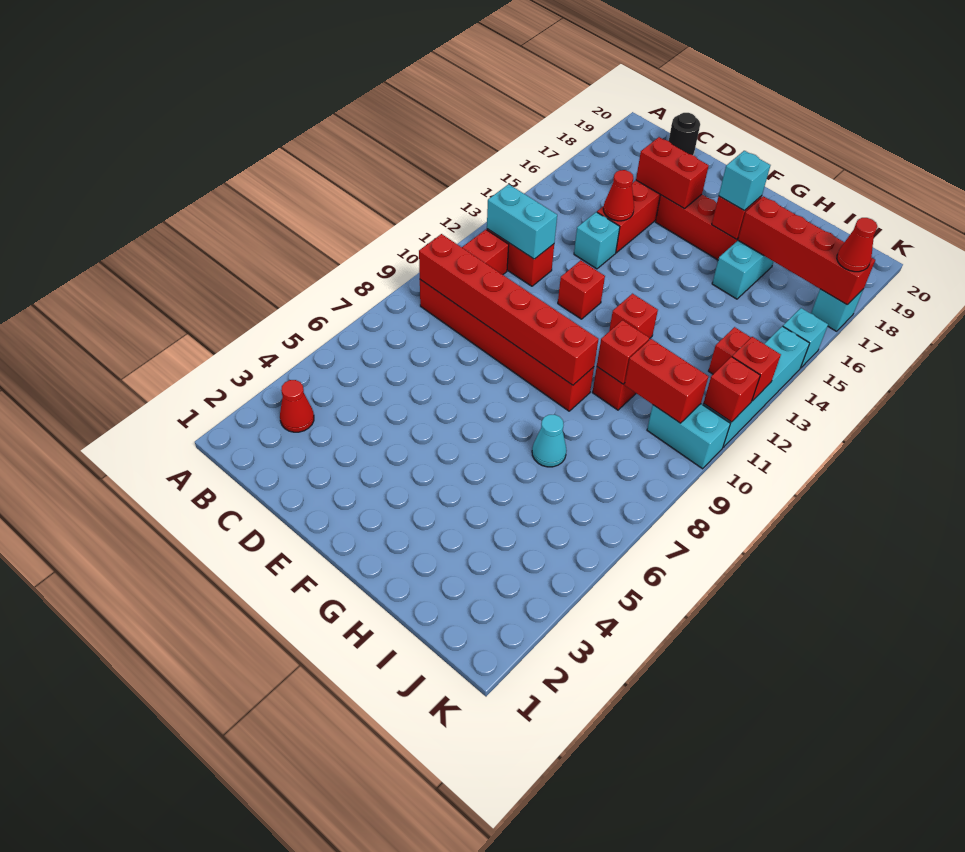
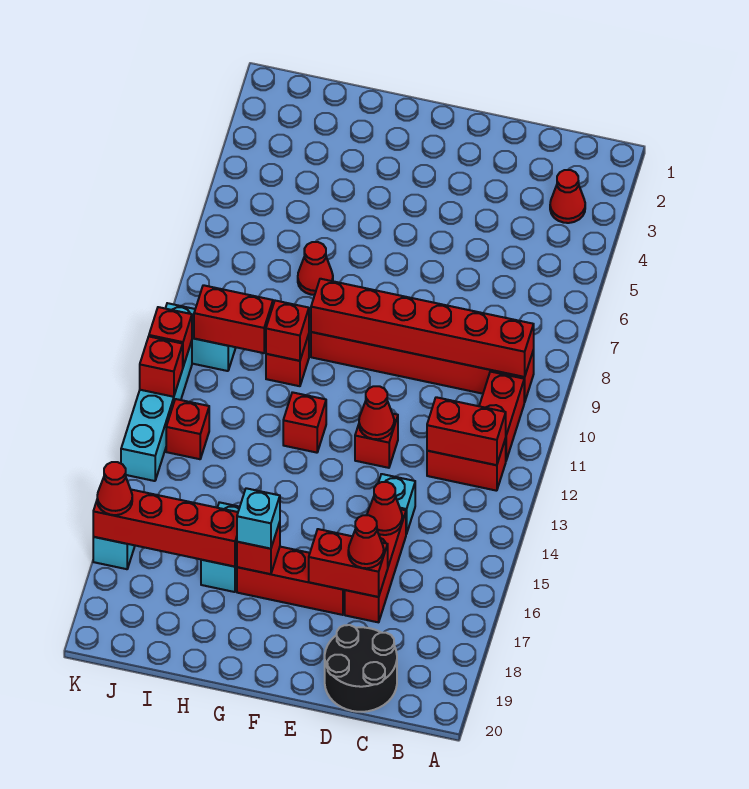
cyan 1x2 brick [487,184,557,259] -> red 1x2 brick [427,397,506,465]
black 1x1 round brick [669,113,700,155] -> black 2x2 round brick [325,625,397,712]
none -> red 1x1 cone [348,515,384,568]
none -> red 1x1 cone [359,386,394,439]
cyan 1x1 cone [532,415,567,467] -> red 1x1 cone [298,242,333,295]
cyan 1x1 brick [783,308,828,368] -> none

